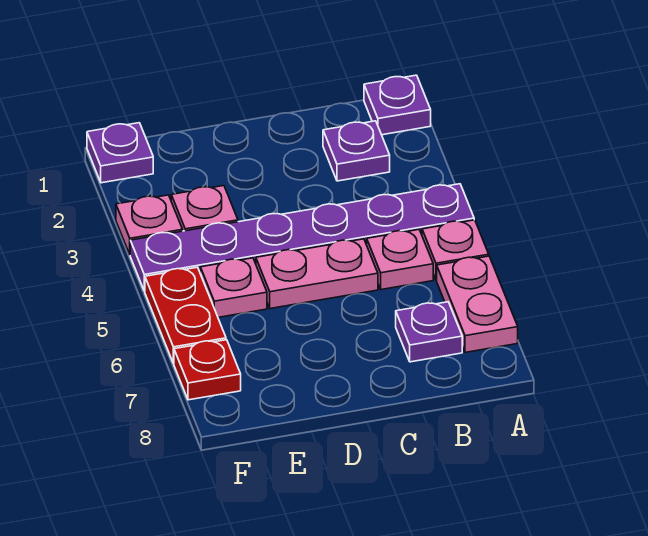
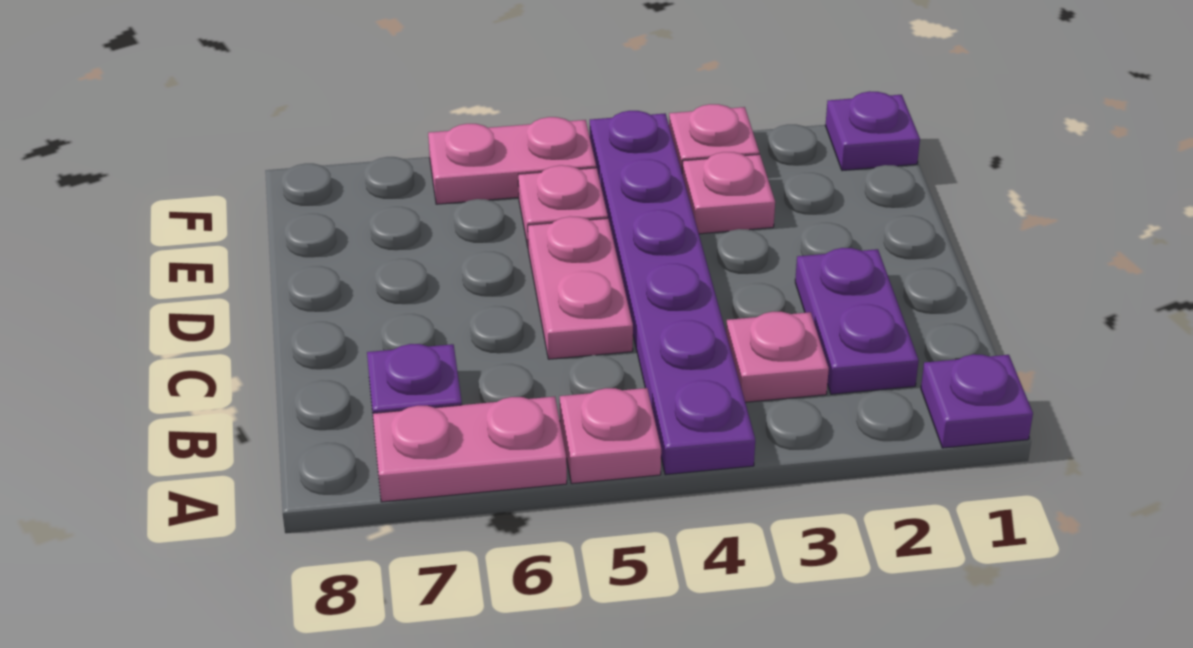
purple 1x1 plate [323,121,390,181] -> purple 1x2 plate [795,248,919,394]
pink 1x1 plate [367,230,433,290] -> pink 1x1 plate moved to [726,312,829,402]
red 1x2 plate [145,267,226,364] -> pink 1x2 plate [428,117,596,204]
red 1x1 plate [174,340,241,400] -> none

